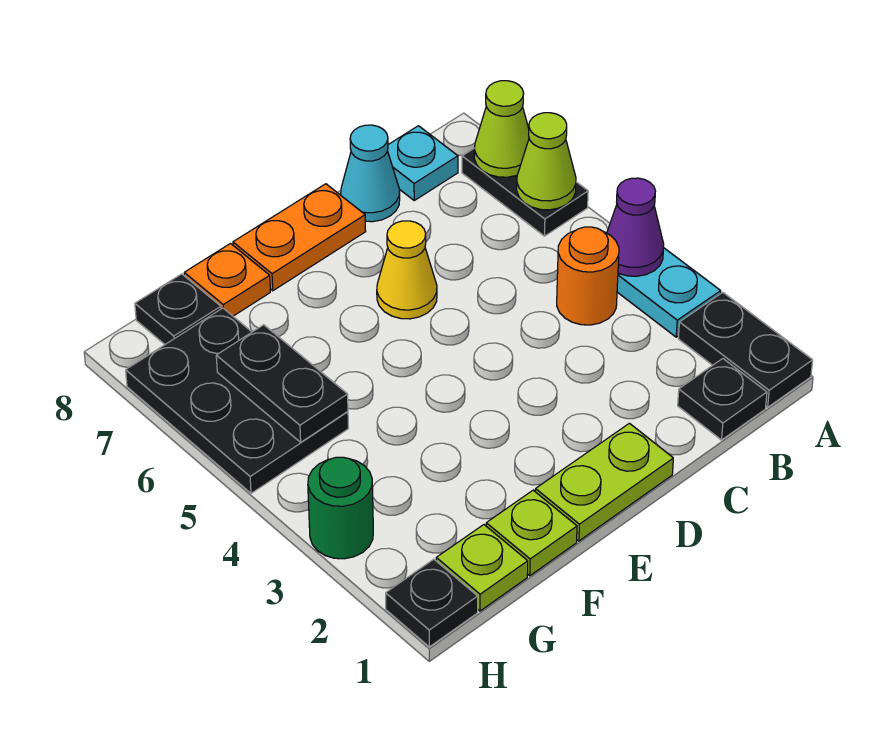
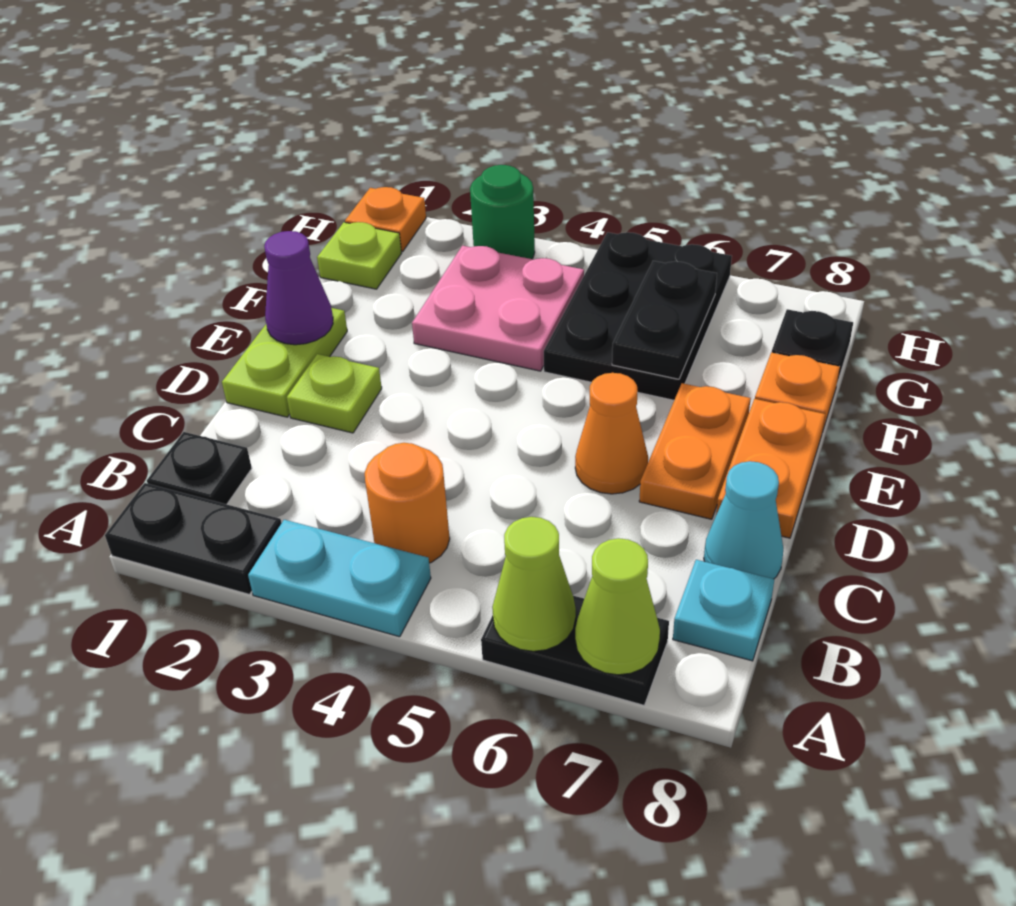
purple 1x1 cone [607,178,664,276] -> purple 1x1 cone moved to [264,231,333,345]
yellow 1x1 cone [377,221,437,319] -> orange 1x1 cone [575,373,648,494]
none -> orange 1x2 plate [639,383,751,519]
lime 1x1 plate [486,490,577,576] -> lime 1x1 plate moved to [287,354,382,433]
none -> pink 2x2 plate [412,246,584,371]
black 2x3 plate [126,308,349,493] -> black 2x3 plate turned to [544,232,732,400]
black 1x2 plate [216,325,348,442] -> black 1x2 plate turned to [612,261,717,379]
black 1x1 plate [386,559,478,647] -> orange 1x1 plate [345,187,426,252]

